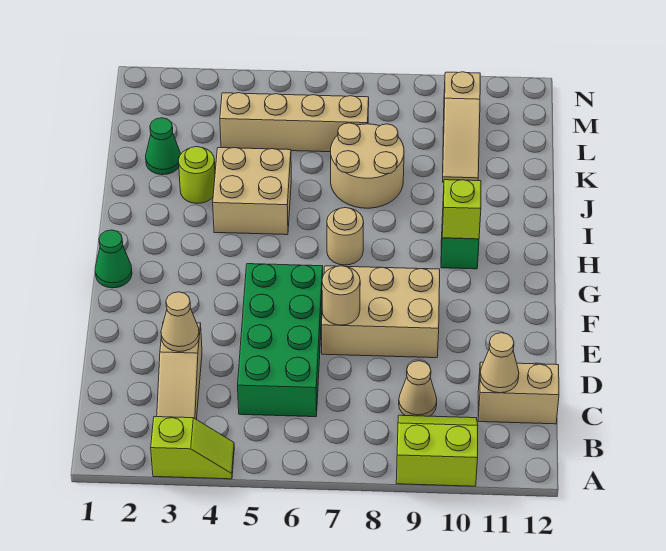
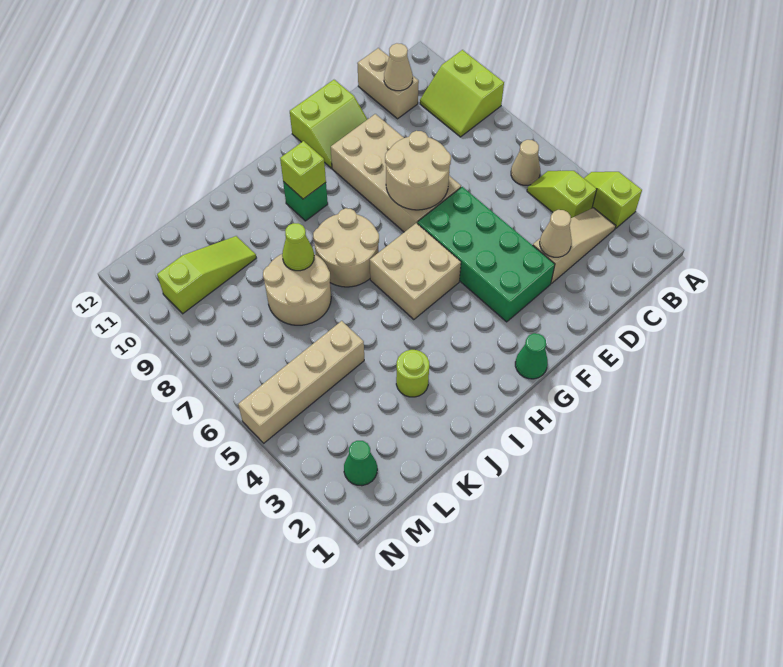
none -> lime 1x2 slope [527,171,597,218]
green 2x4 brick [238,264,323,417] -> green 2x4 brick turned to [417,187,555,322]
tan 1x1 cone [399,361,437,416] -> tan 1x1 cone moved to [511,140,540,185]
tan 2x3 brick [322,266,440,358] -> tan 2x4 brick [331,114,461,232]
tan 1x1 round brick [322,266,360,325] -> tan 2x2 round brick [385,131,451,210]
none -> lime 2x2 slope [290,80,367,168]
tan 1x1 round brick [327,208,364,265] -> tan 2x2 round brick [313,208,379,287]
tan 2x2 brick [213,148,291,235] -> tan 2x2 brick moved to [370,223,461,320]
none -> lime 1x1 cone [282,223,314,271]
green 1x1 cone [146,118,181,175] -> green 1x1 cone moved to [344,441,377,486]
tan 1x3 slope [443,72,480,182] -> lime 1x3 slope [157,236,256,314]
tan 1x4 brick [220,93,369,152] -> tan 1x4 brick turned to [238,321,364,443]

